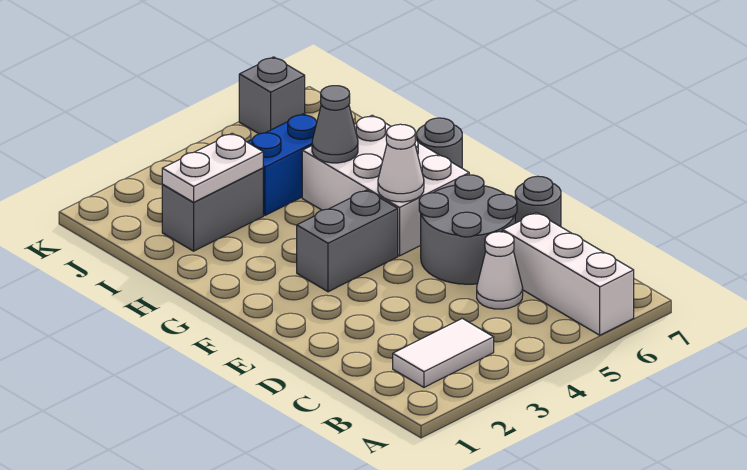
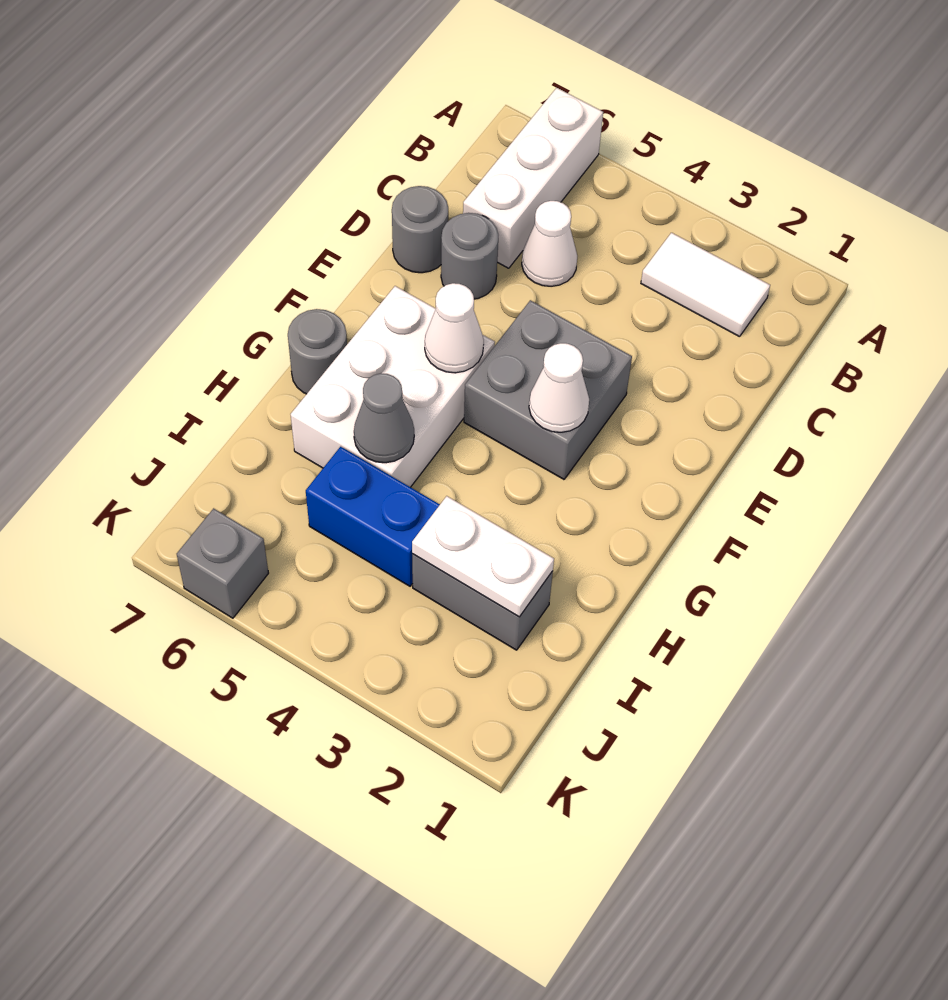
grey 2x2 round brick [419,175,517,284] -> grey 1x1 round brick [441,213,498,299]
grey 1x2 brick [297,190,398,292] -> grey 2x2 brick [464,300,632,479]
none -> white 1x1 cone [529,343,589,432]

